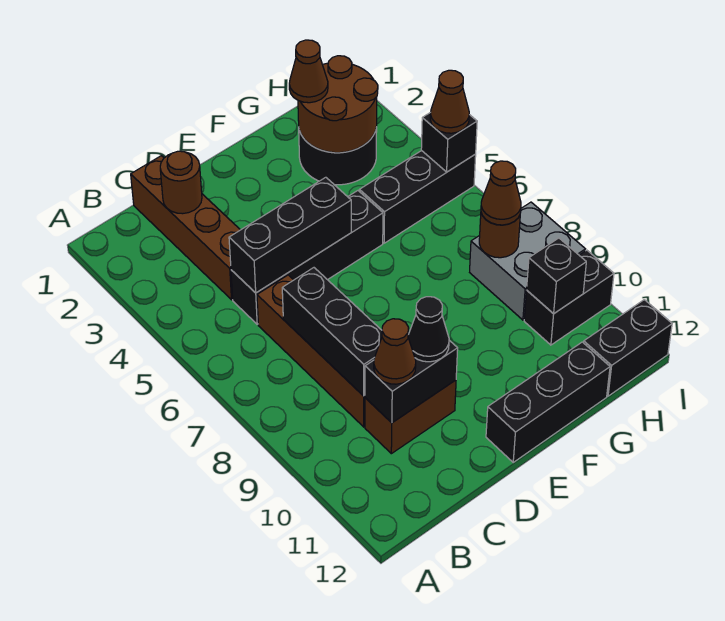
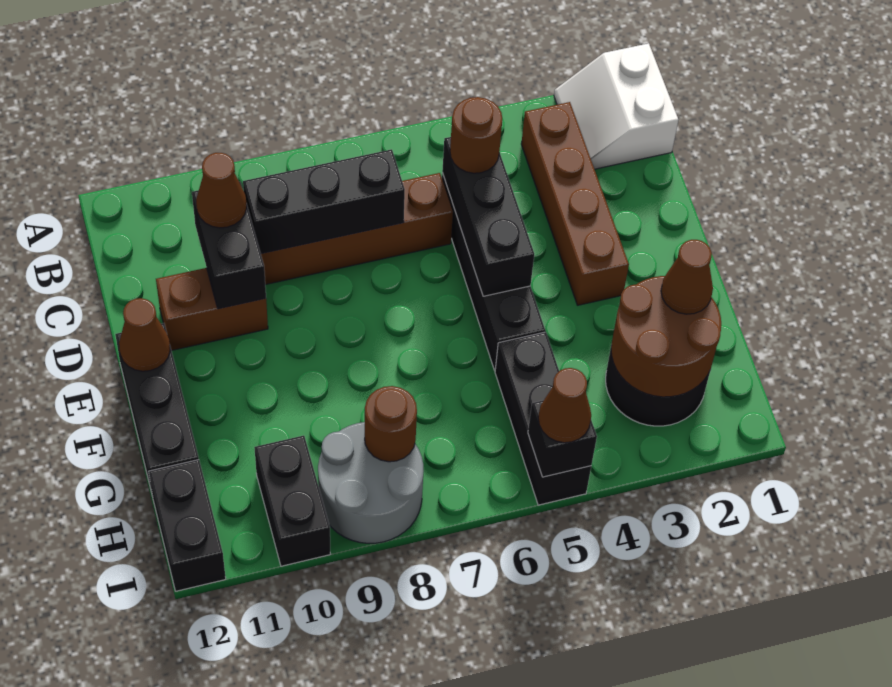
none -> white 2x2 slope [554,43,678,169]
brown 1x4 brick [131,156,240,300] -> brown 1x4 brick turned to [521,102,629,305]
brown 1x1 round brick [160,151,202,214] -> brown 1x1 round brick moved to [450,97,502,173]
brown 1x2 brick [365,380,456,454] -> brown 1x2 brick turned to [156,268,268,351]
black 1x1 cone [408,297,449,362] -> none
grey 2x2 brick [470,202,585,320] -> grey 2x2 round brick [318,422,423,543]
brown 1x1 cone [481,161,521,225] -> brown 1x1 cone moved to [119,298,170,371]
black 1x1 brick [527,238,586,314] -> none

